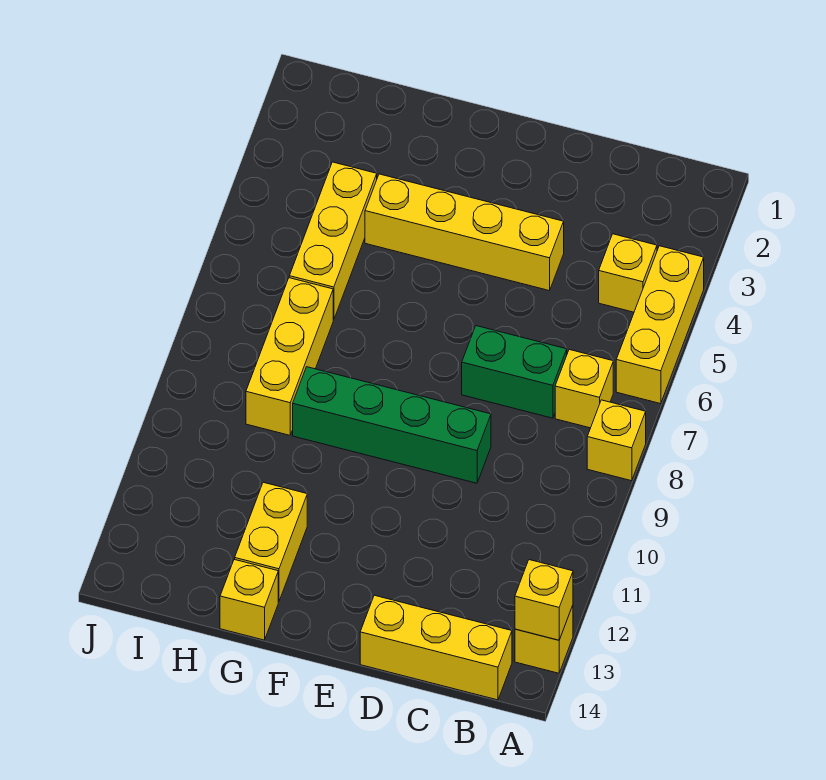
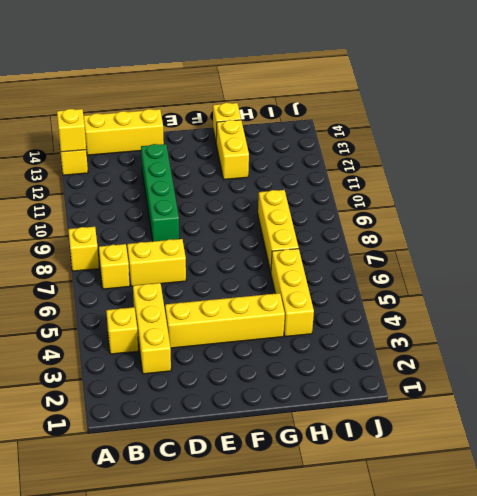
yellow 1x3 brick [616,246,704,404] -> yellow 1x3 brick moved to [133,283,171,374]
green 1x2 brick [462,326,567,418] -> yellow 1x2 brick [127,239,186,286]
green 1x4 brick [293,367,491,483] -> green 1x4 brick turned to [141,144,179,241]

